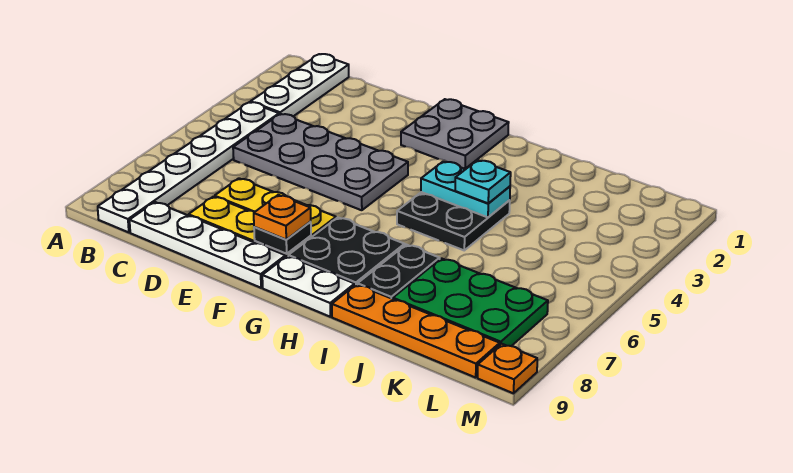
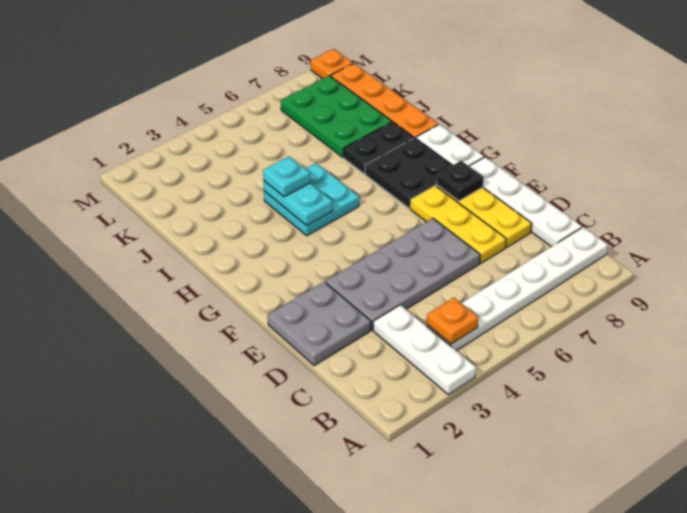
white 1x3 plate [251,54,349,116] -> white 1x3 plate turned to [373,305,476,395]
grey 2x4 plate [233,114,408,210] -> grey 2x4 plate turned to [325,218,480,330]
grey 2x2 plate [401,99,509,169] -> grey 2x2 plate moved to [268,282,371,365]
orange 1x1 plate [254,195,311,240] -> orange 1x1 plate moved to [427,298,478,344]
black 2x2 plate [397,192,510,250] -> cyan 2x2 plate [264,163,359,236]

